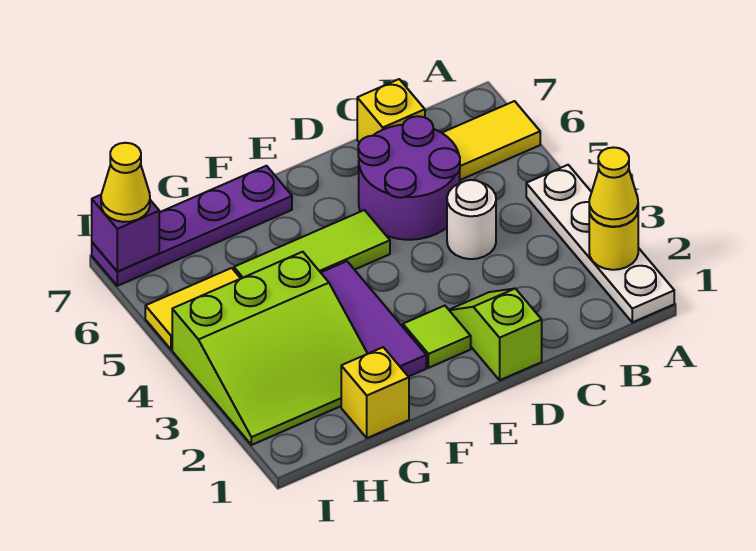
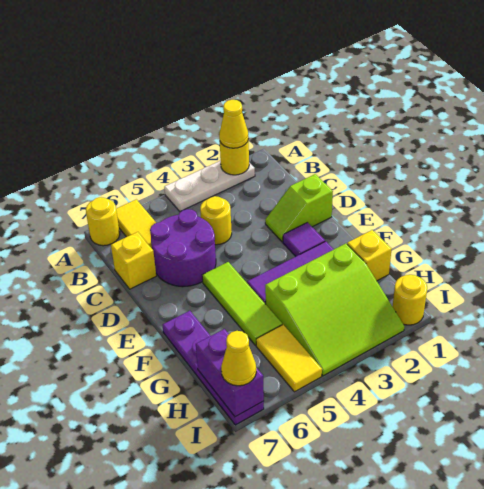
white 1x4 plate [526,165,674,322] -> white 1x3 plate [164,161,255,211]
none -> yellow 1x1 round brick [86,197,120,246]
white 1x1 round brick [447,180,496,259] -> yellow 1x1 round brick [200,196,232,245]
lime 1x1 tile [403,306,471,368] -> purple 1x1 tile [283,222,325,256]
lime 3x3 slope [172,252,368,445] -> lime 3x3 slope turned to [265,244,404,376]
none -> yellow 1x1 round brick [392,275,427,325]
purple 1x1 brick [92,195,159,271] -> purple 1x2 brick [196,329,264,417]

